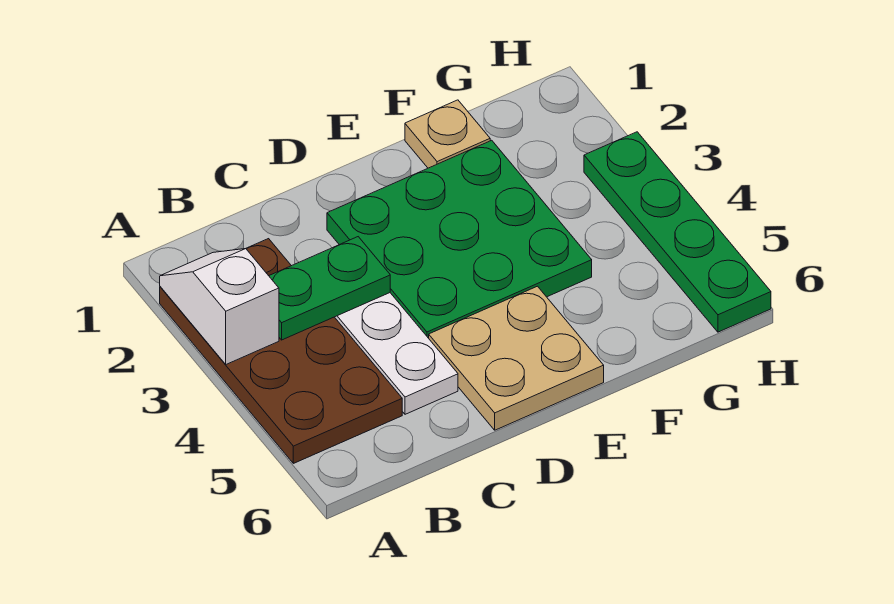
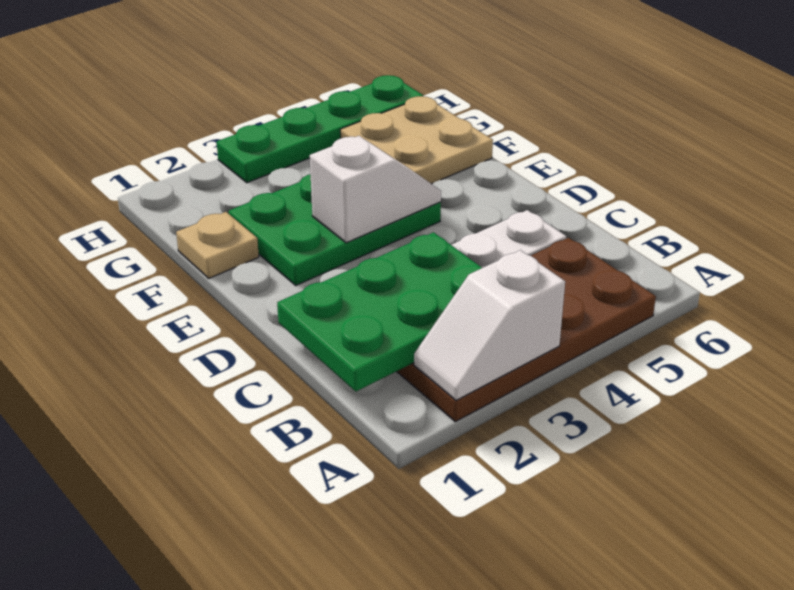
green 1x2 plate [269,237,390,340] -> green 2x3 plate [277,232,482,391]
green 3x3 plate [327,140,592,338] -> green 2x3 plate [229,174,441,285]
tan 2x2 plate [429,286,604,430] -> tan 2x2 plate moved to [340,96,493,184]
none -> white 1x2 slope [310,136,441,243]

